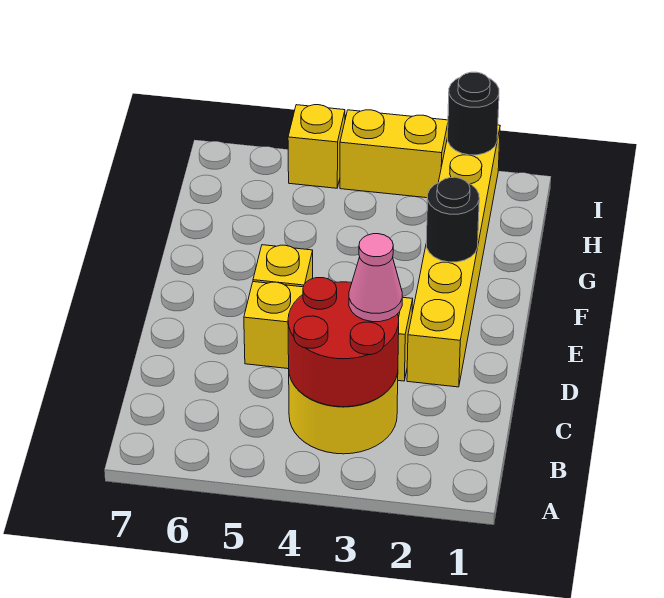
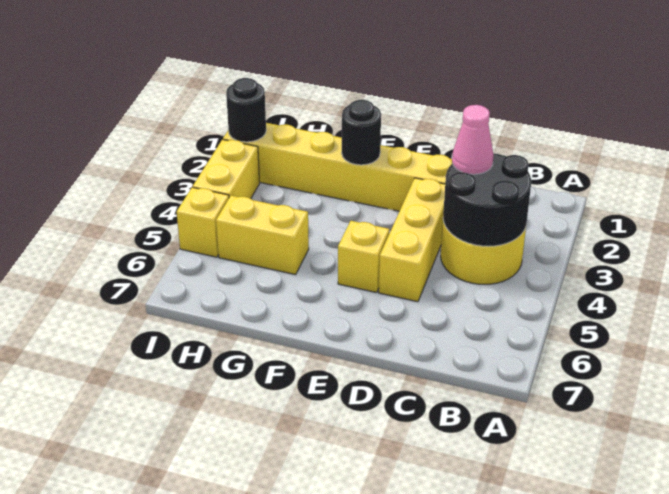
red 2x2 round brick [288,278,399,407] -> black 2x2 round brick [443,153,531,246]
none -> yellow 1x2 brick [216,196,309,275]

